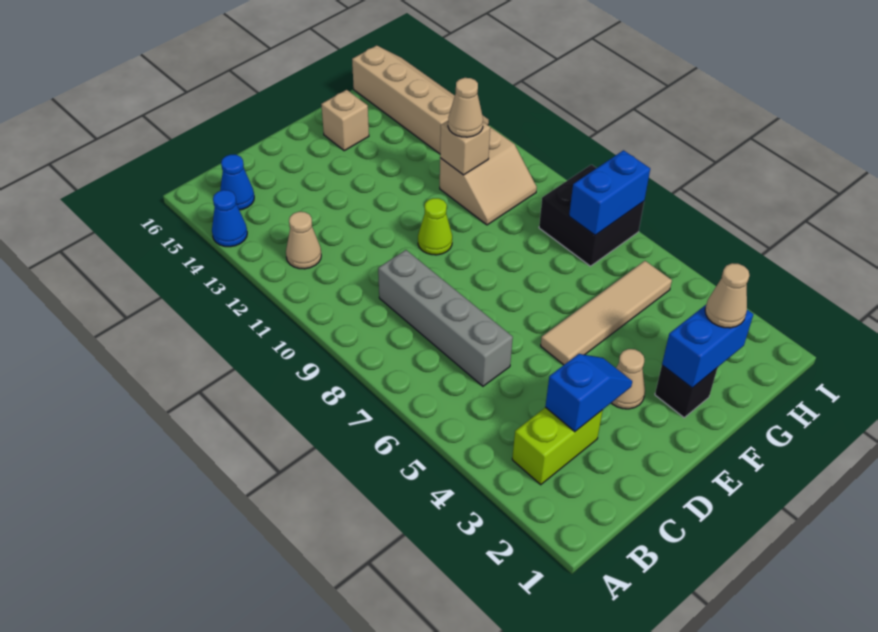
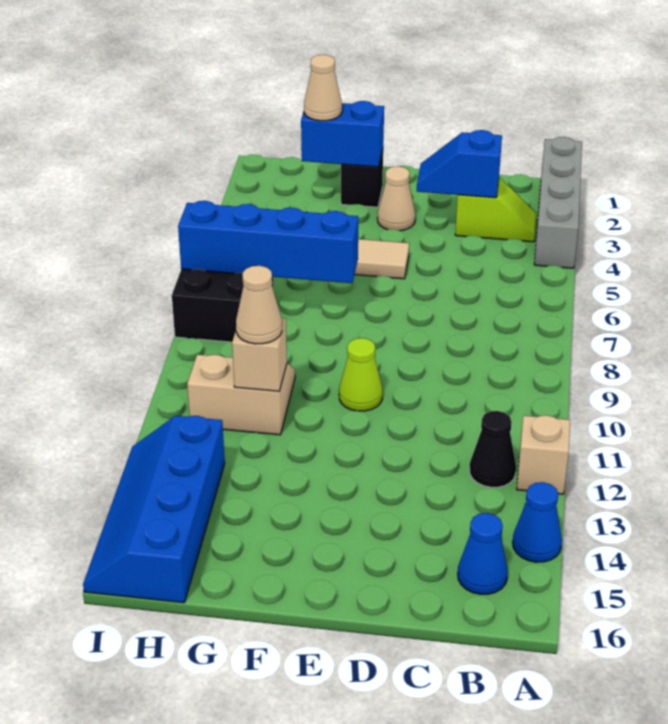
lime 1x2 brick [512,407,603,485] -> lime 1x2 slope [455,177,536,242]
tan 1x1 cone [286,212,321,269] -> black 1x1 cone [469,411,516,487]
grey 1x4 brick [378,250,513,386] -> grey 1x4 brick moved to [534,137,582,268]
tan 1x1 brick [321,90,369,151] -> tan 1x1 brick moved to [517,415,570,494]
blue 1x2 brick [569,150,650,235] -> blue 1x4 brick [178,201,358,283]
tan 2x4 slope [352,45,489,154] -> blue 2x4 slope [83,416,225,603]

